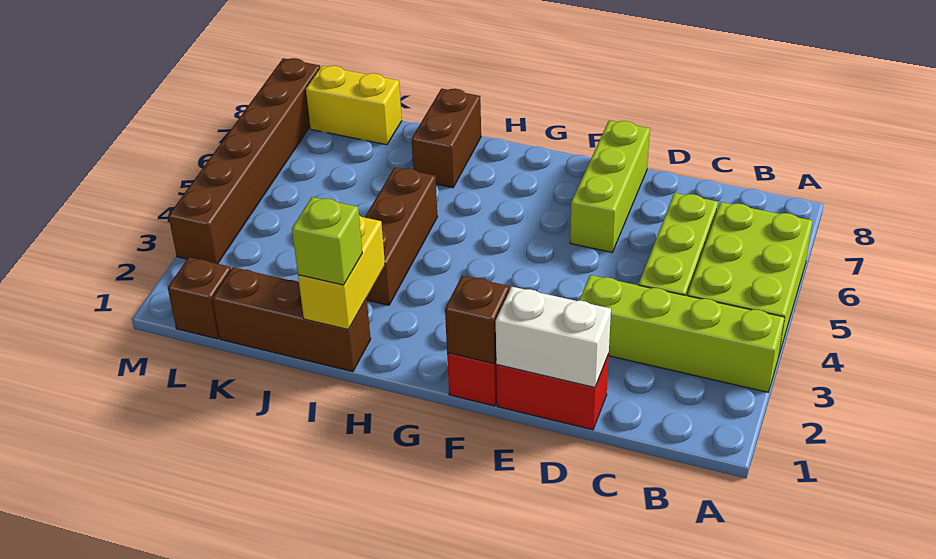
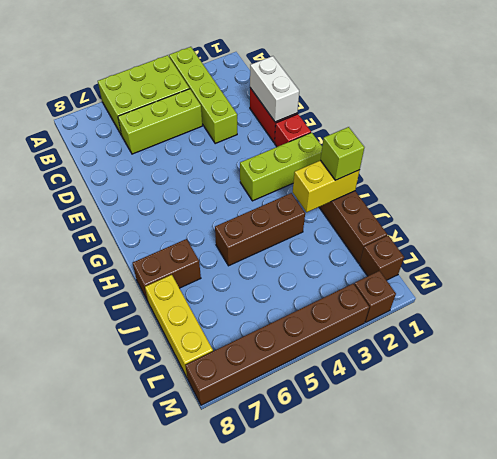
lime 1x3 brick [570,120,650,252] -> lime 1x3 brick moved to [240,133,322,201]
brown 1x1 brick [445,276,509,364] -> brown 1x1 brick moved to [354,271,396,322]
yellow 1x2 brick [306,66,402,145] -> yellow 1x3 brick [145,275,213,377]

